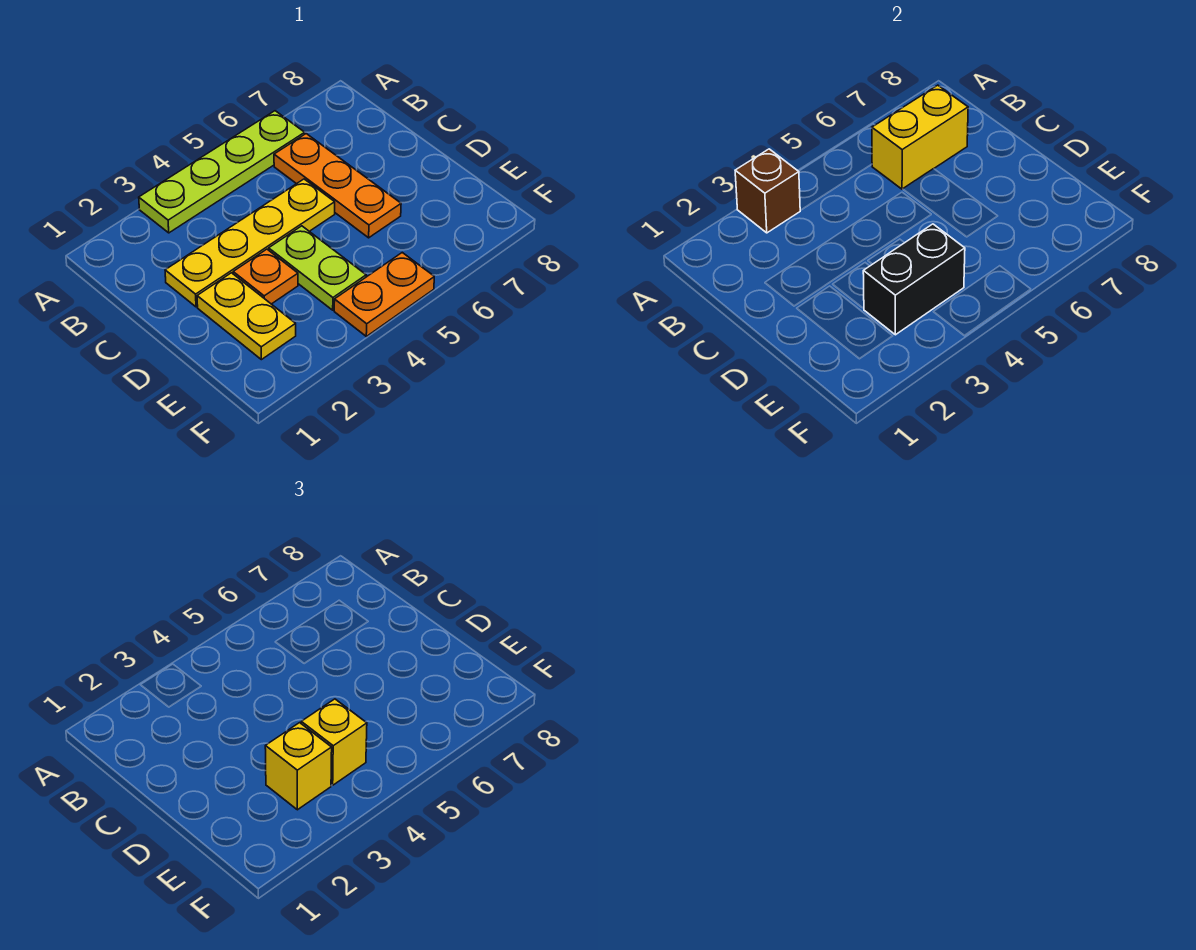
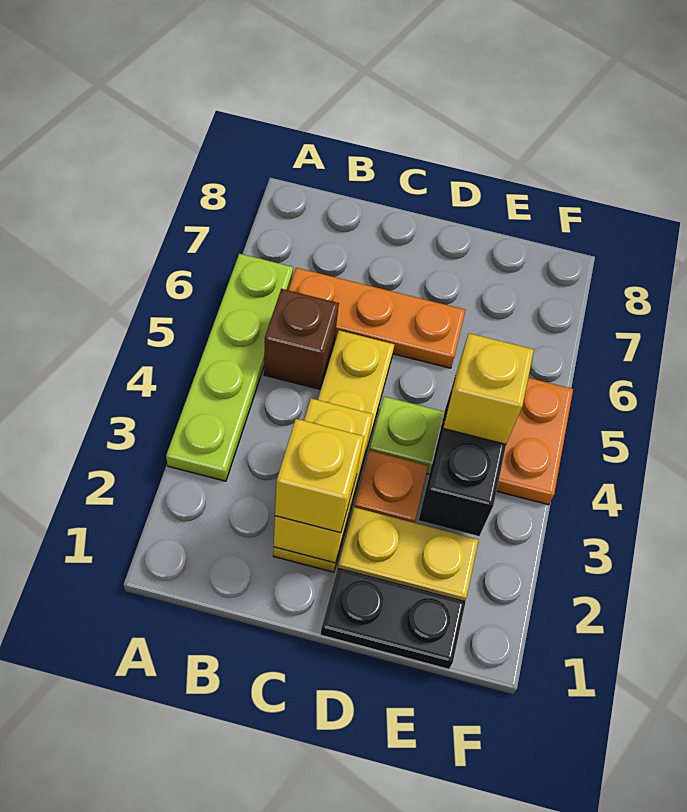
brown 1x1 brick [735,149,800,233] -> brown 1x1 brick moved to [264,289,339,389]
yellow 1x2 brick [872,85,968,189] -> yellow 1x2 brick moved to [274,398,373,563]
none -> black 1x2 plate [320,567,466,669]
yellow 1x1 brick [265,723,332,810] -> yellow 1x1 brick moved to [275,419,364,533]

